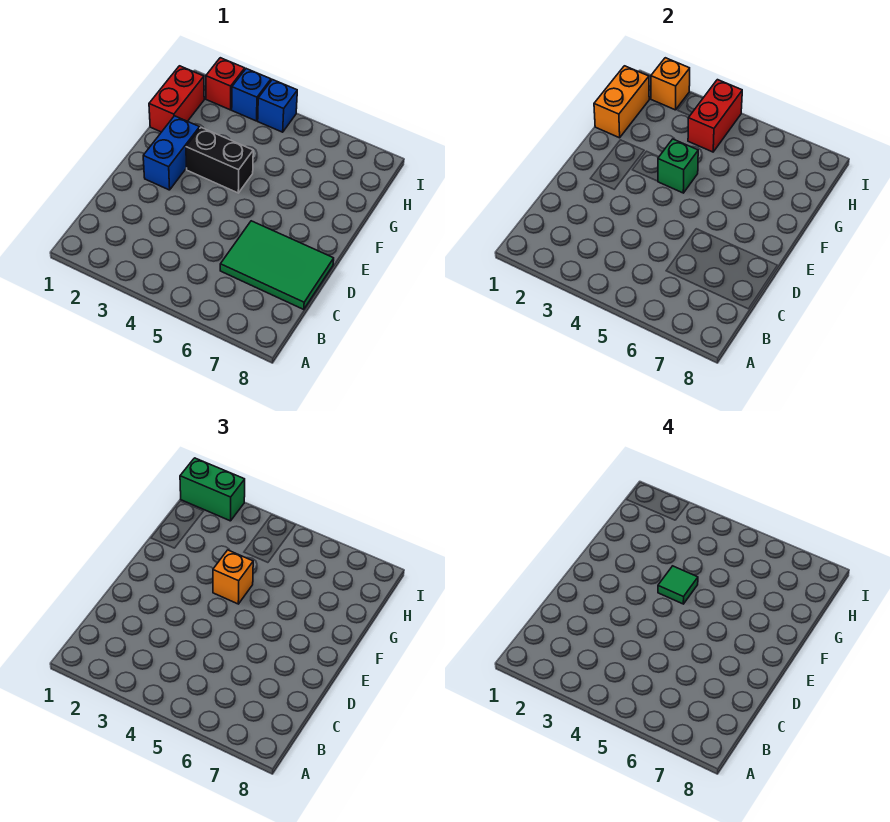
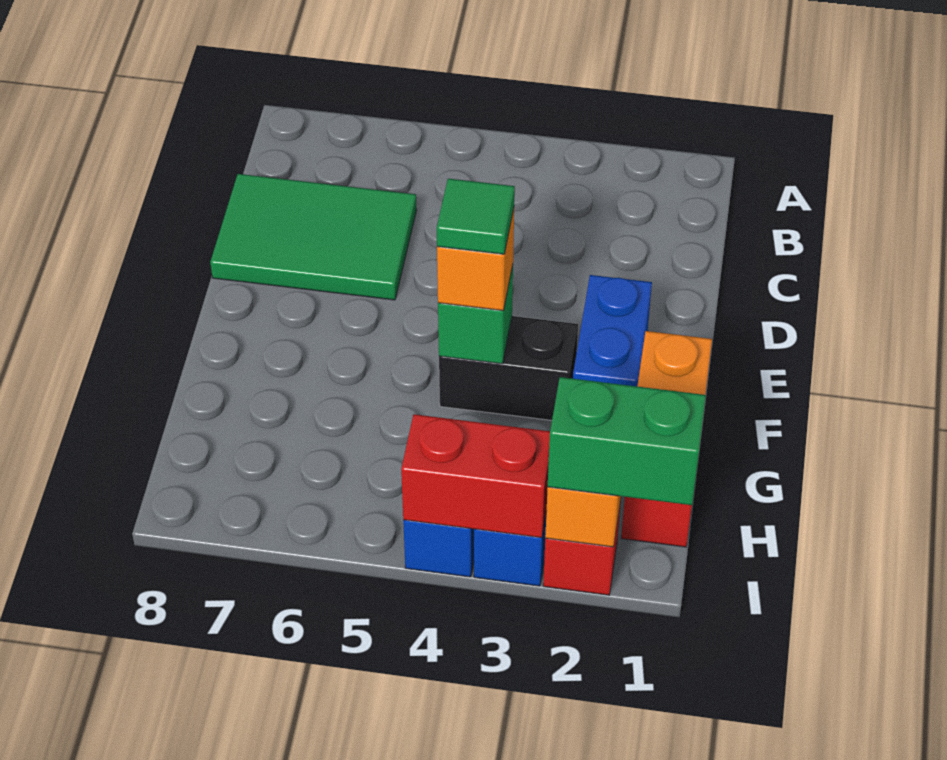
red 1x2 brick [688,80,742,152] -> red 1x2 brick turned to [401,414,550,538]

